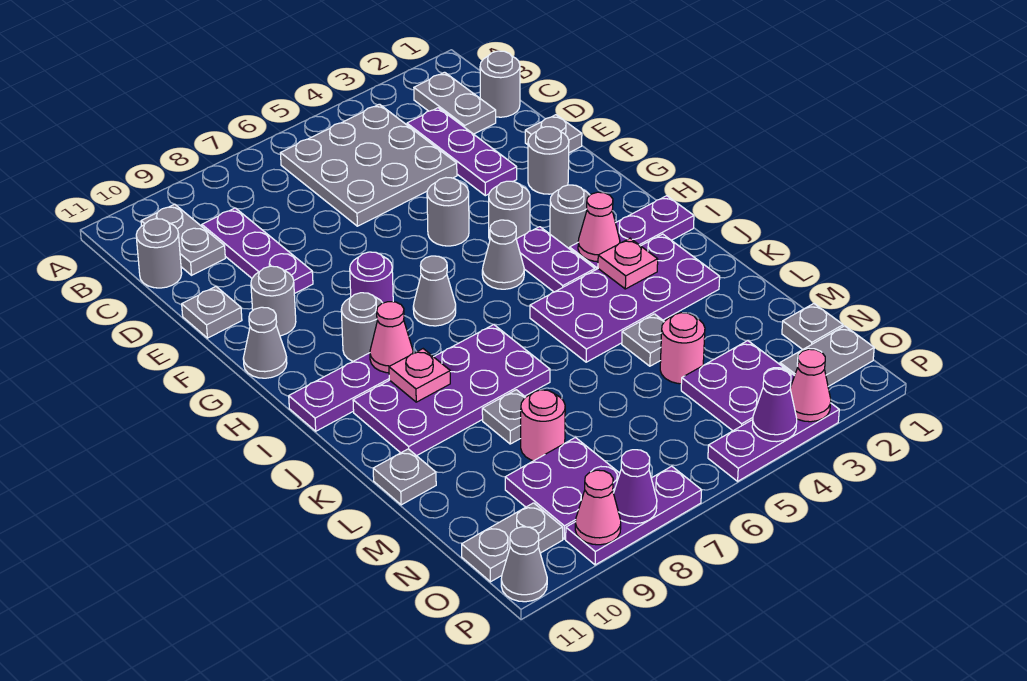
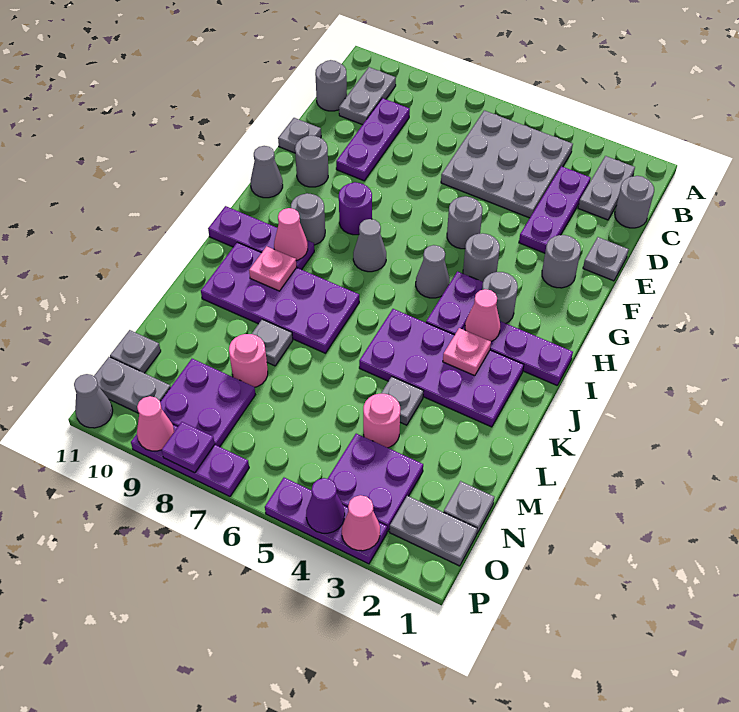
grey 1x1 plate [373,449,436,505] -> grey 1x1 plate moved to [110,330,161,373]
purple 1x1 cone [614,450,657,524] -> purple 1x1 plate [162,422,215,473]

